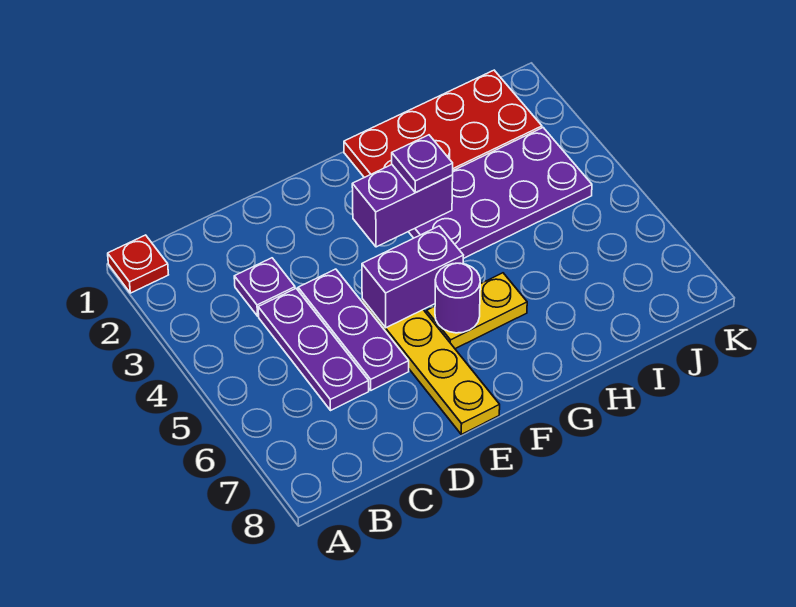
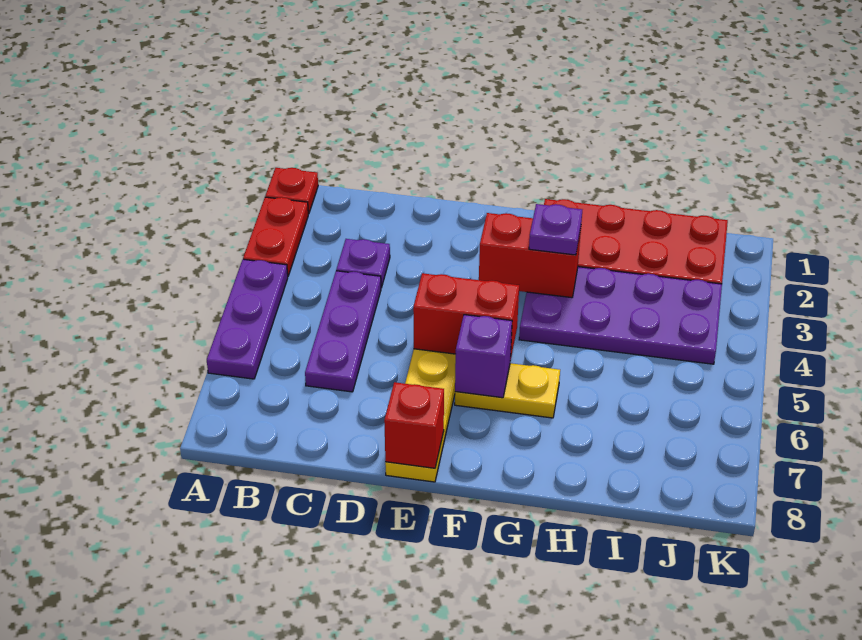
none -> red 1x2 plate [243,197,308,276]
purple 1x3 plate [298,269,409,390] -> purple 1x3 plate moved to [207,259,288,379]
purple 1x2 brick [362,226,464,328] -> red 1x2 brick [413,273,519,361]
none -> red 1x1 brick [384,382,444,468]
purple 1x2 brick [352,165,453,247] -> red 1x2 brick [479,213,581,298]
purple 1x1 round brick [435,263,480,333] -> purple 1x1 brick [455,315,512,398]

